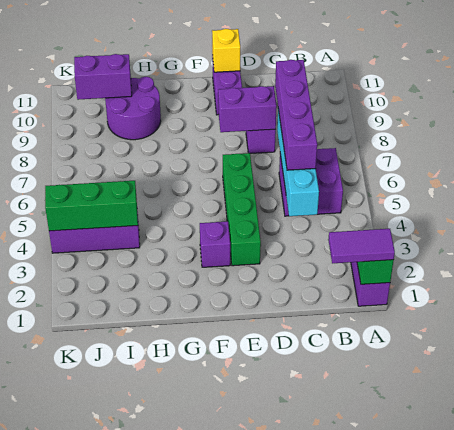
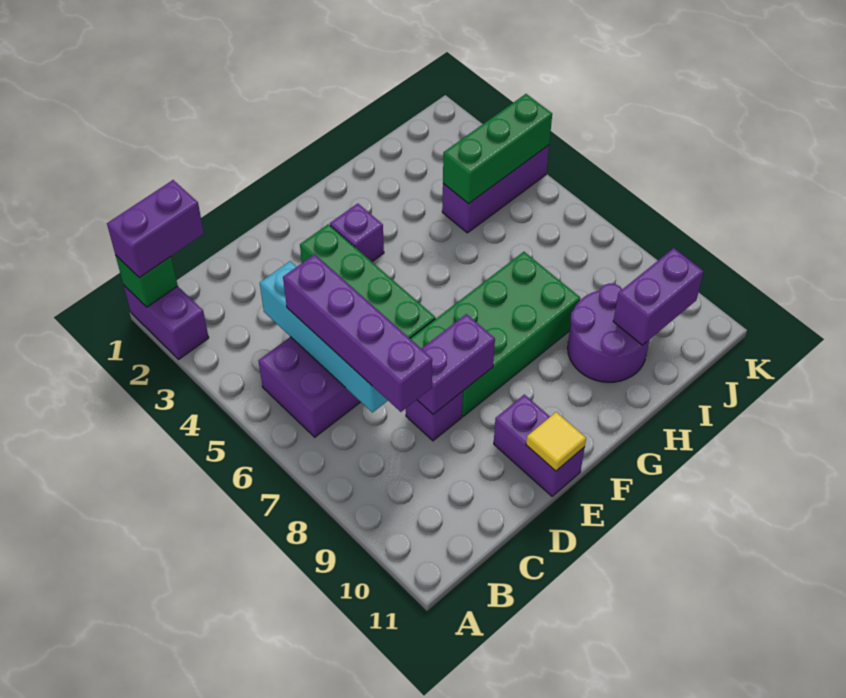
purple 1x2 tile [328,229,395,263] -> purple 1x2 brick [107,180,204,278]
none -> green 2x4 brick [410,252,580,416]
yellow 1x1 brick [212,29,240,72] -> yellow 1x1 tile [526,412,586,471]

